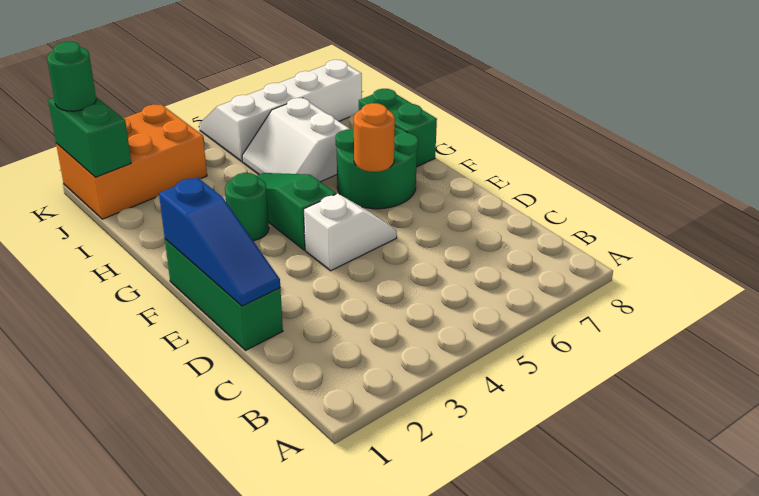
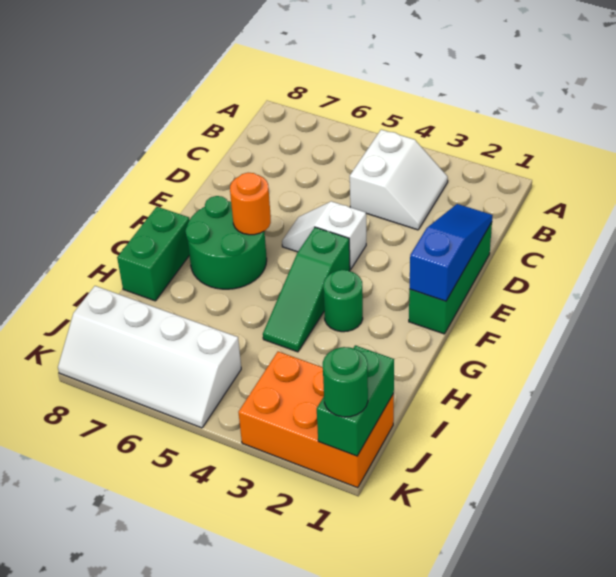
white 2x2 slope [242,98,350,182] -> white 2x2 slope moved to [350,130,448,230]

